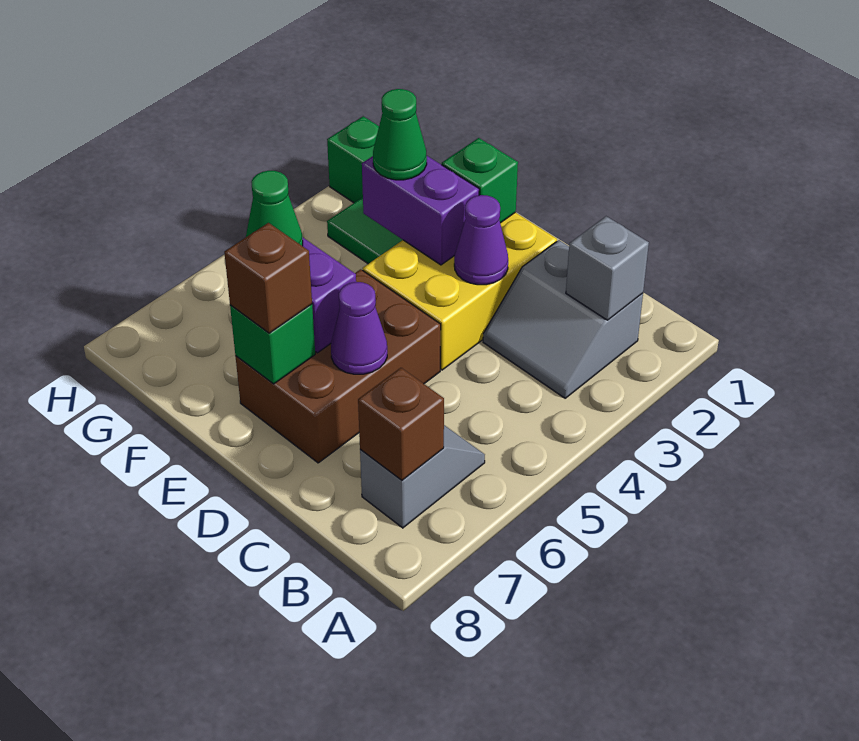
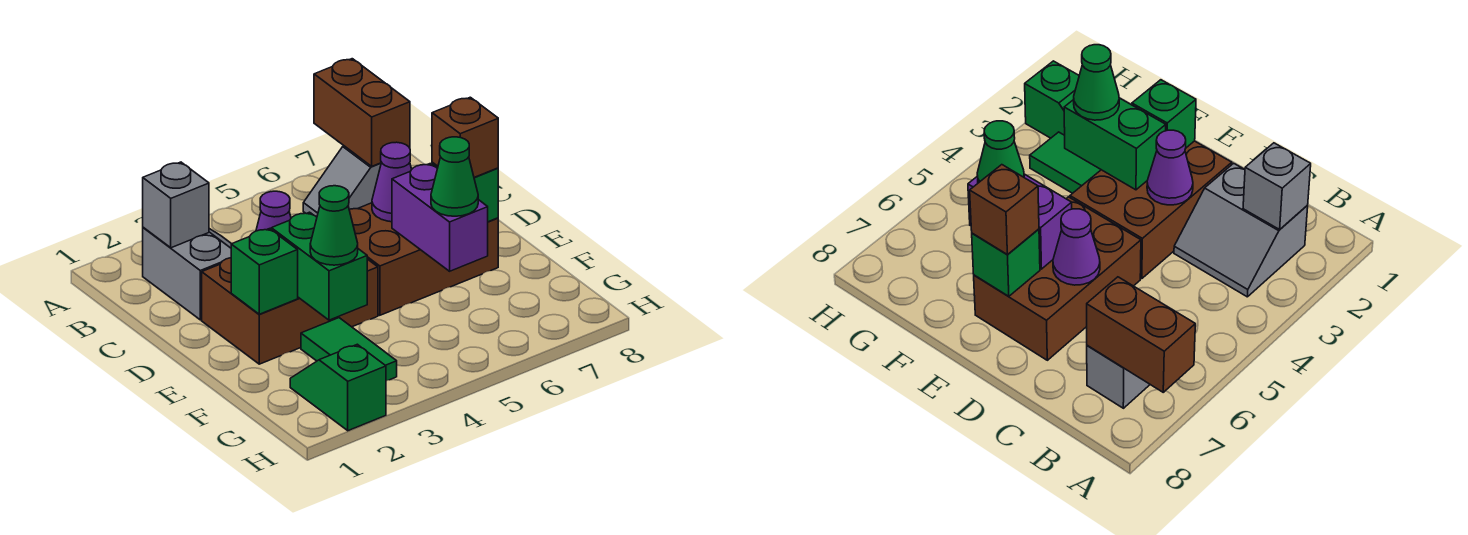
brown 1x1 brick [358,368,444,480] -> brown 1x2 brick [314,59,410,166]
yellow 2x3 brick [363,212,557,370] -> brown 2x3 brick [202,258,378,364]
purple 1x2 brick [362,156,479,265] -> green 1x2 brick [271,212,367,320]

